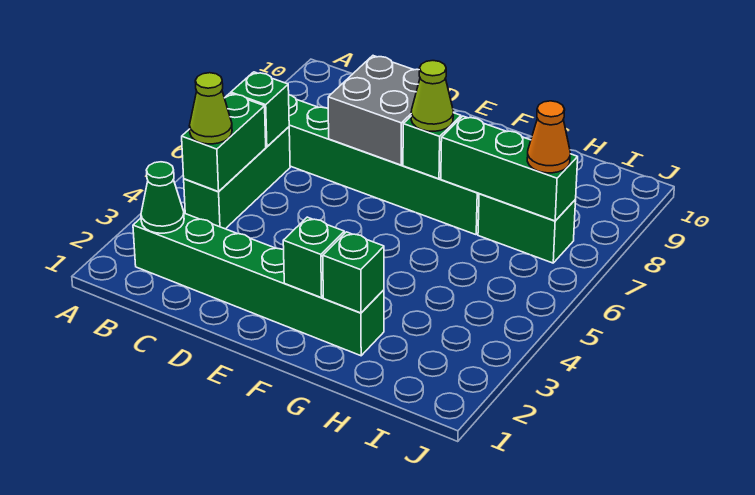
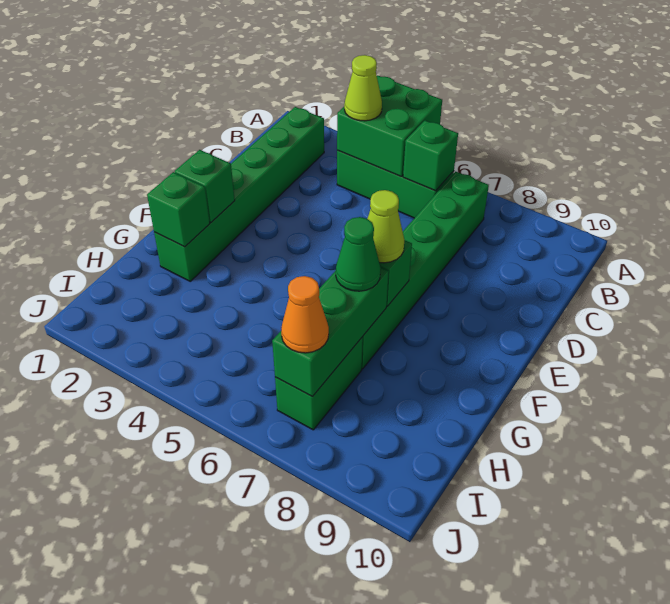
green 1x1 cone [141,162,184,233] -> green 1x1 cone moved to [336,217,381,291]
green 1x2 brick [182,93,266,192] -> green 2x2 brick [337,75,442,176]
grey 2x2 brick [328,56,420,165] -> none

